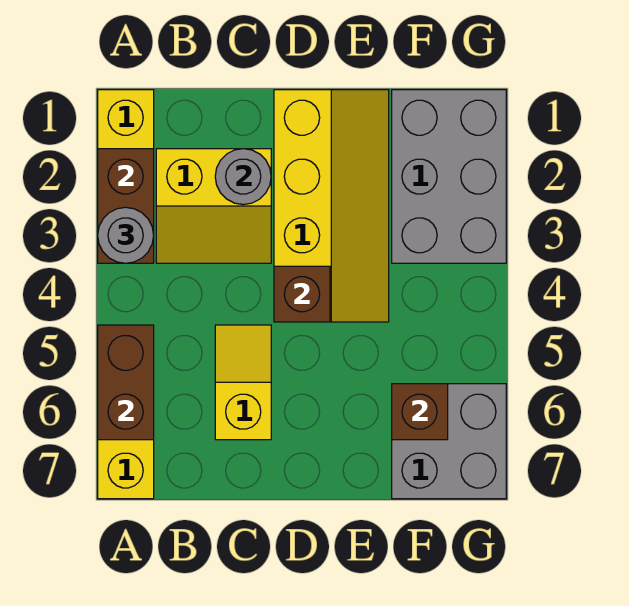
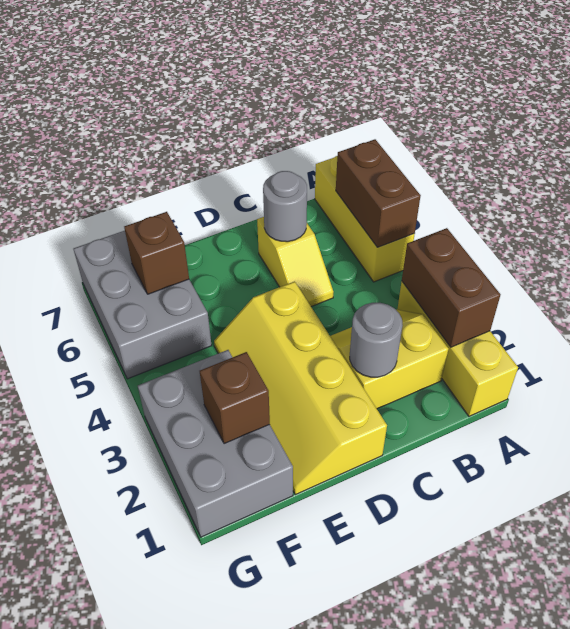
grey 1x1 round brick [98,207,154,263] -> grey 1x1 round brick moved to [263,171,307,242]
brown 1x1 brick [274,266,330,322] -> brown 1x1 brick moved to [200,352,270,444]
grey 2x2 brick [392,384,506,499] -> grey 2x3 brick [74,231,212,379]

